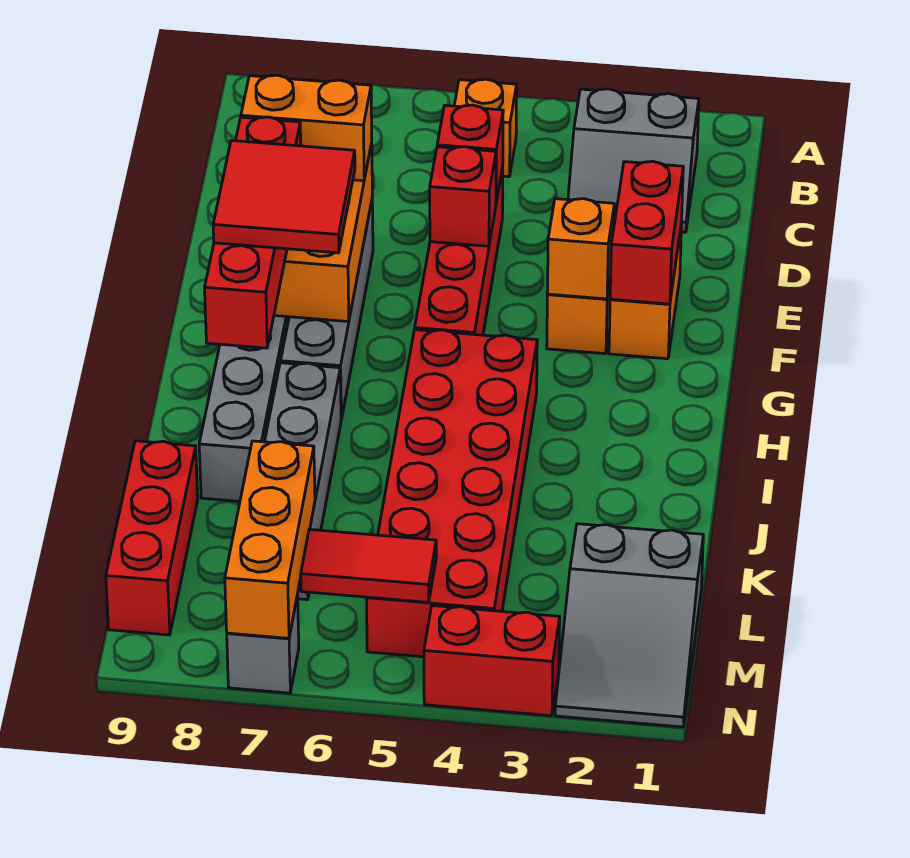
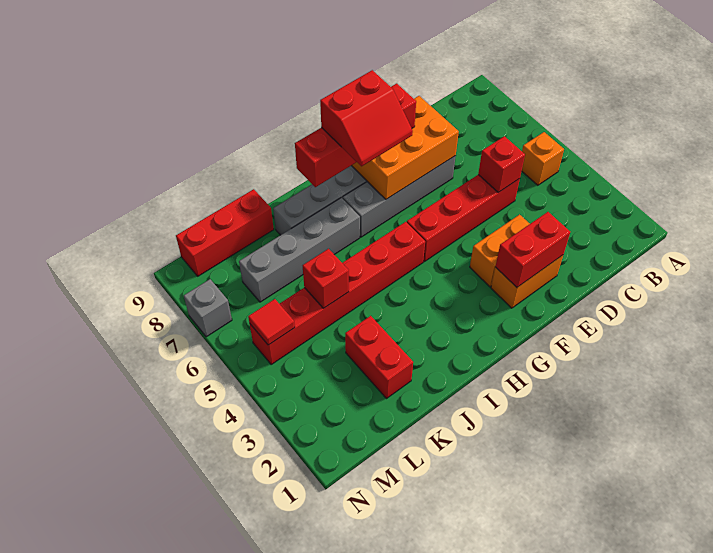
grey 2x2 slope [568,89,699,232] -> none
red 1x1 brick [430,147,496,246] -> red 1x1 brick moved to [303,249,349,309]
orange 1x2 brick [241,75,372,181] -> none
orange 1x1 brick [547,199,614,299] -> none
red 2x2 tile [213,140,355,253] -> red 2x2 slope [320,70,413,166]
red 2x6 brick [366,330,537,657] -> red 1x6 brick [250,222,425,365]
grey 2x3 slope [555,524,703,727] -> none
orange 1x3 brick [225,441,315,638] -> none
red 1x2 tile [301,529,436,602] -> red 1x1 tile [248,299,295,345]
red 1x2 brick [424,606,560,716] -> red 1x2 brick moved to [345,316,413,399]

